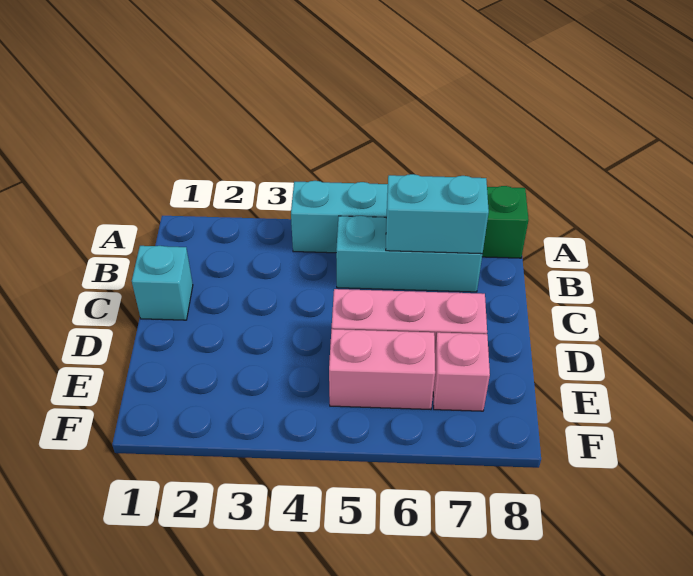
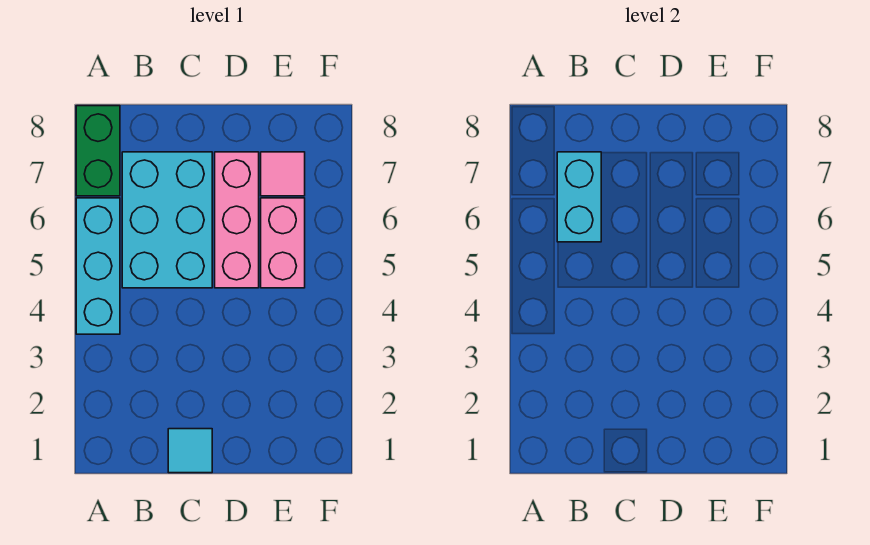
cyan 1x3 brick [336,216,482,292] -> cyan 2x3 brick [122,152,212,288]
cyan 1x1 brick [132,246,193,320] -> cyan 1x1 tile [168,429,212,473]
pink 1x1 brick [433,332,490,411] -> pink 1x1 tile [261,152,305,196]

